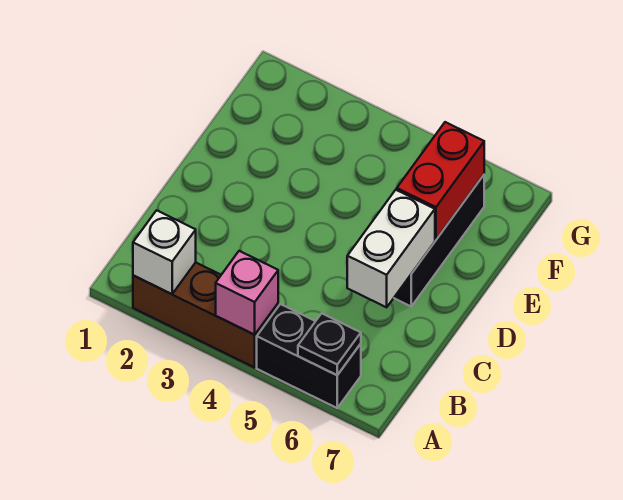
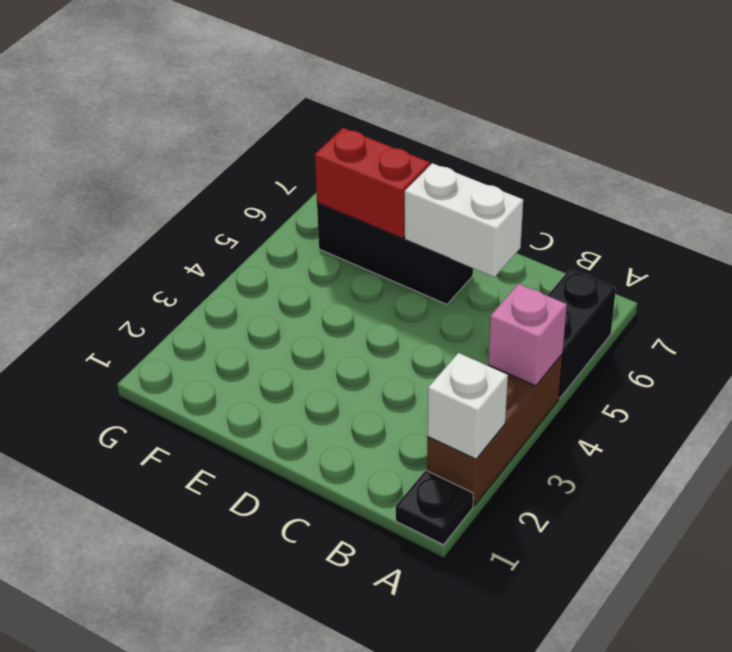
black 1x1 plate [298,313,361,375] -> black 1x1 plate moved to [396,470,473,545]

